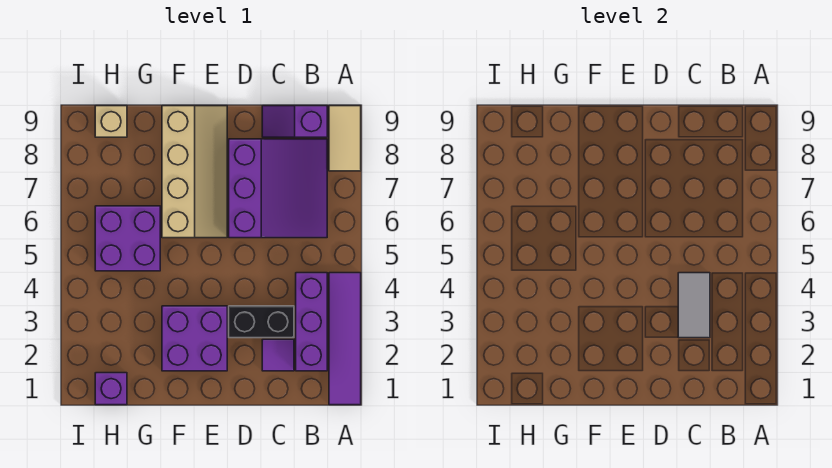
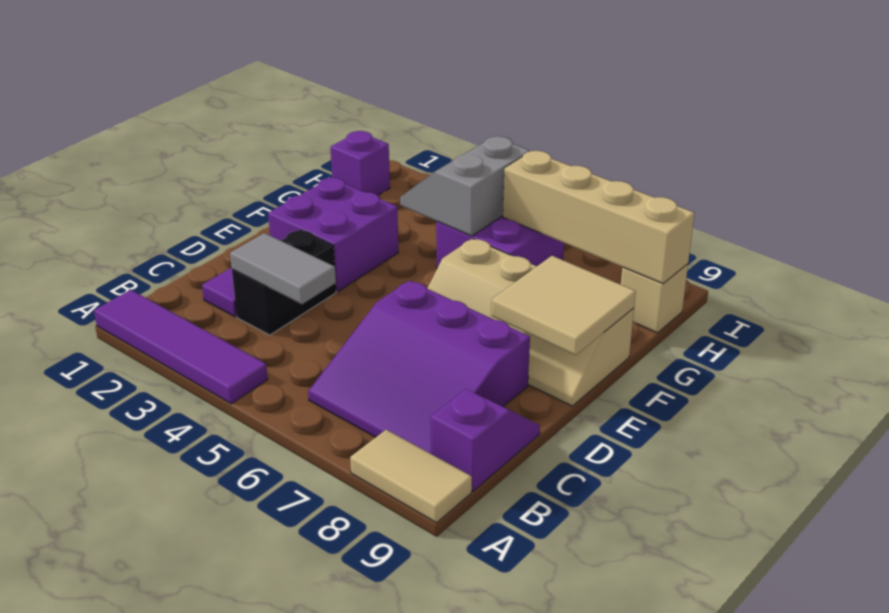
purple 1x3 brick [296,273,327,371] -> none
none -> tan 2x2 tile [491,256,636,355]
none -> grey 2x2 slope [400,136,530,236]
none -> tan 1x4 brick [503,151,694,284]

